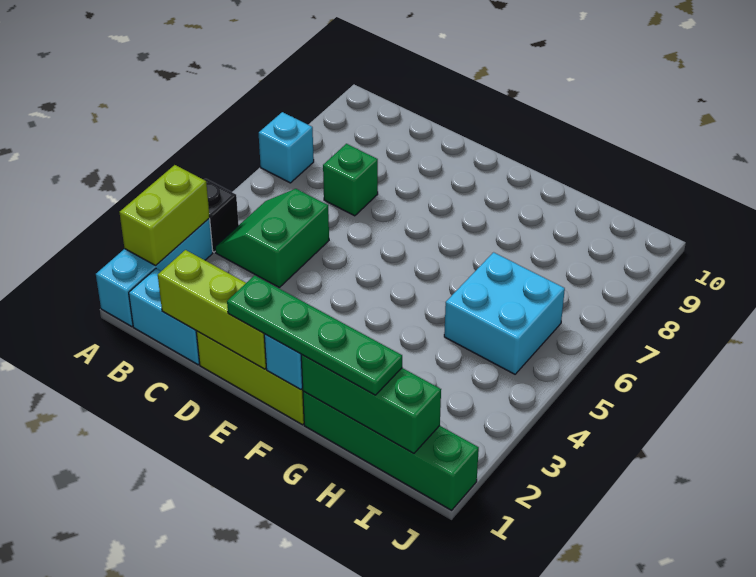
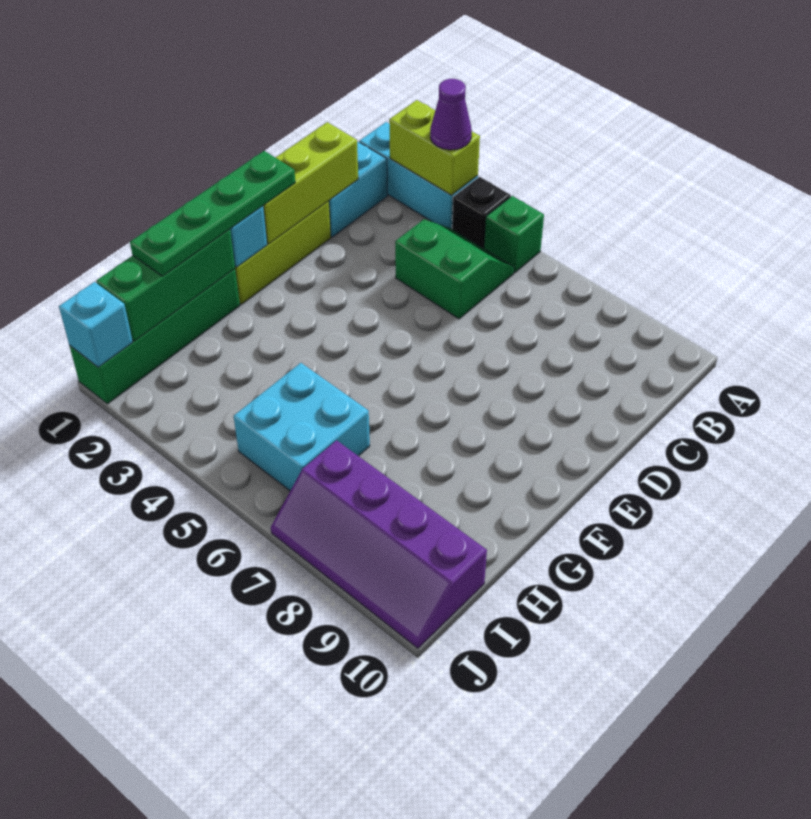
none -> purple 1x1 cone [430,79,472,150]
cyan 1x1 brick [259,112,314,183] -> cyan 1x1 brick moved to [59,282,133,367]
green 1x1 brick [323,144,378,216] -> green 1x1 brick moved to [484,196,544,273]
none -> purple 2x4 slope [271,440,487,648]

